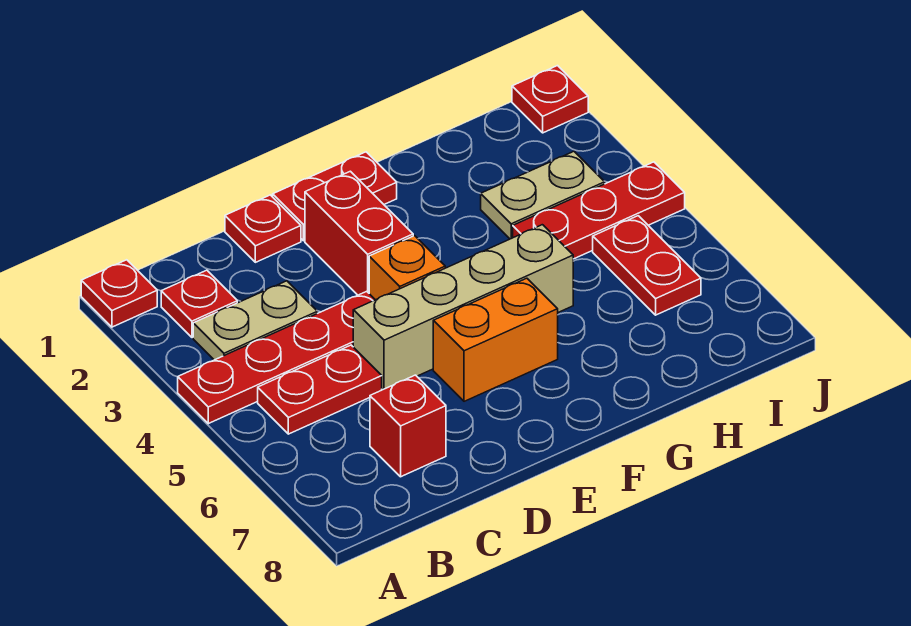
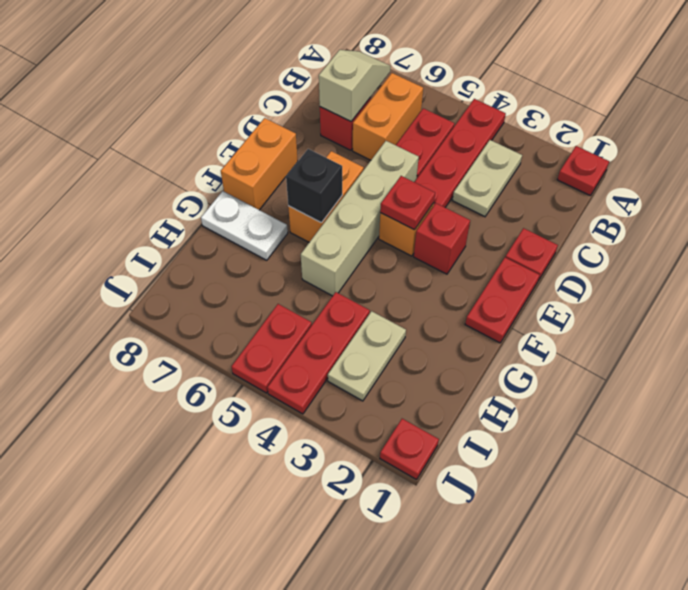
red 1x1 plate [161,270,237,338] -> red 1x1 plate moved to [380,176,435,230]
none -> orange 1x2 brick [353,73,423,160]
none -> tan 1x2 slope [319,50,391,121]
red 1x2 brick [305,171,413,295] -> red 1x1 brick [414,203,470,274]
none -> orange 1x2 brick [221,118,298,210]
none -> black 1x1 brick [286,149,342,223]
none -> white 1x2 plate [201,191,288,260]
red 1x2 plate [593,216,701,315] -> red 1x2 plate turned to [231,304,312,393]

